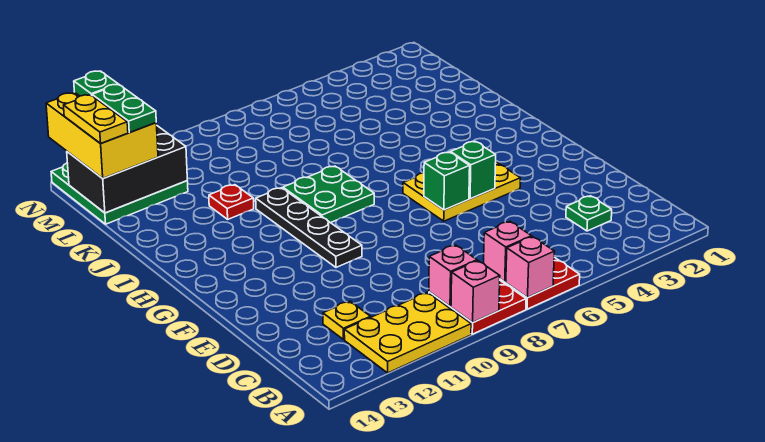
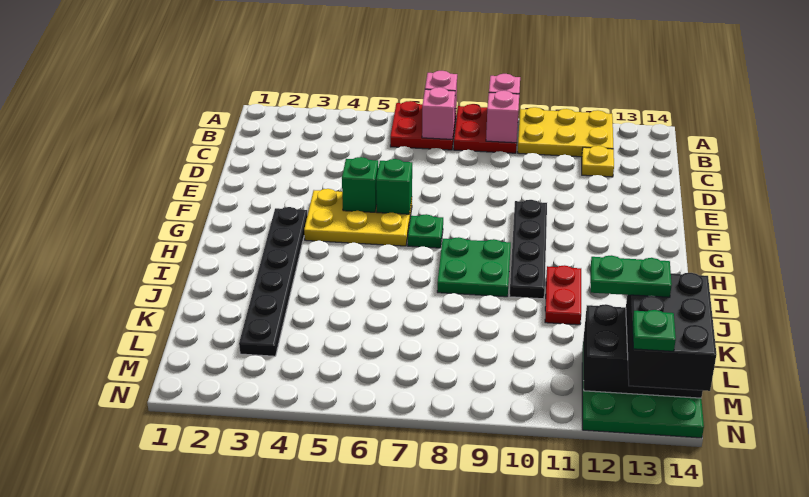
green 1x1 plate [566,196,612,231] -> green 1x1 plate moved to [408,214,443,248]
none -> black 1x6 plate [239,207,307,356]
red 1x1 plate [209,185,254,219] -> red 1x2 plate [545,265,581,325]
yellow 2x3 brick [46,92,158,178] -> black 2x3 brick [626,273,716,391]
green 1x2 plate [92,85,156,133] -> green 1x2 plate turned to [590,255,672,297]
yellow 1x2 plate [64,95,128,144] -> none

